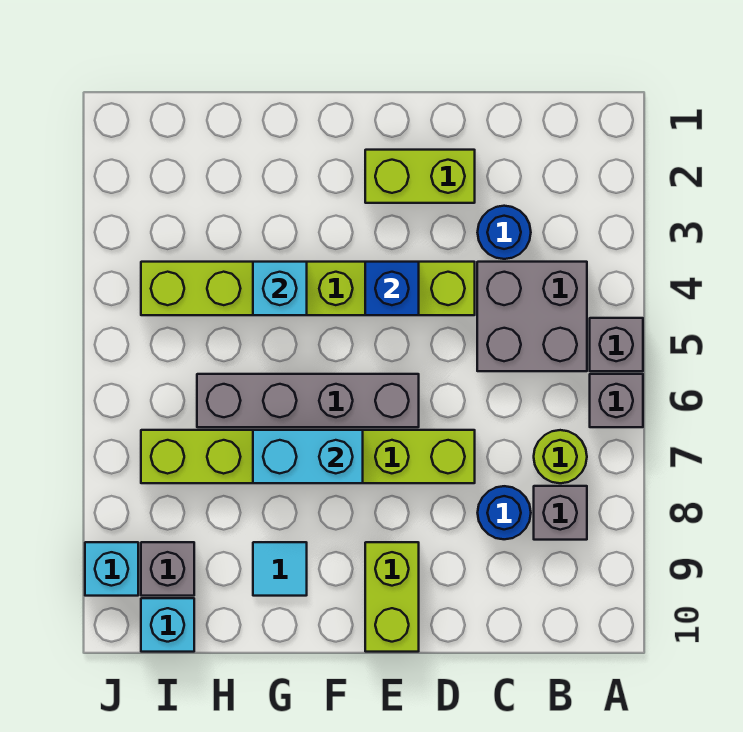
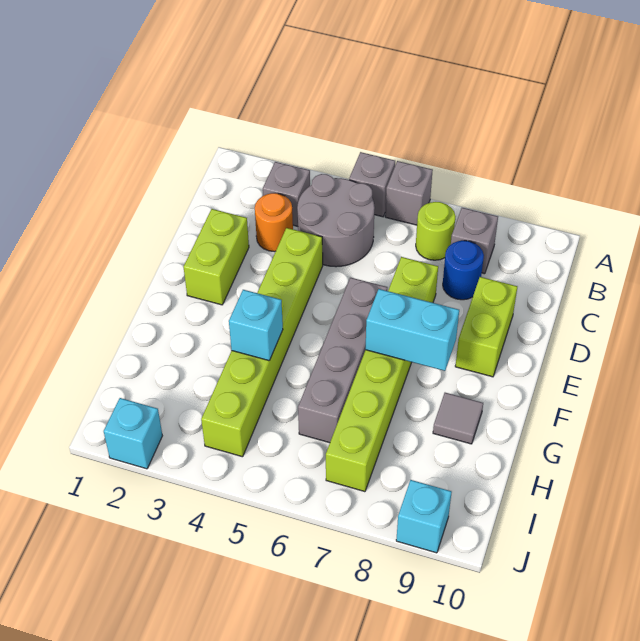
grey 2x2 brick [477,262,587,371] -> grey 2x2 round brick [297,174,375,267]
blue 1x1 round brick [478,206,531,259] -> orange 1x1 round brick [255,193,293,252]
blue 1x1 brick [365,262,419,315] -> none
lime 1x2 brick [365,542,419,652] -> lime 1x2 brick turned to [455,277,517,377]
cyan 1x2 brick [253,430,363,483] -> cyan 1x2 brick turned to [365,289,459,371]
cyan 1x1 tile [253,542,307,596] -> grey 1x1 tile [433,393,483,444]
grey 1x1 brick [141,542,194,596] -> grey 1x1 brick moved to [263,162,310,226]
cyan 1x1 brick [141,598,194,652] -> cyan 1x1 brick moved to [104,398,162,469]

